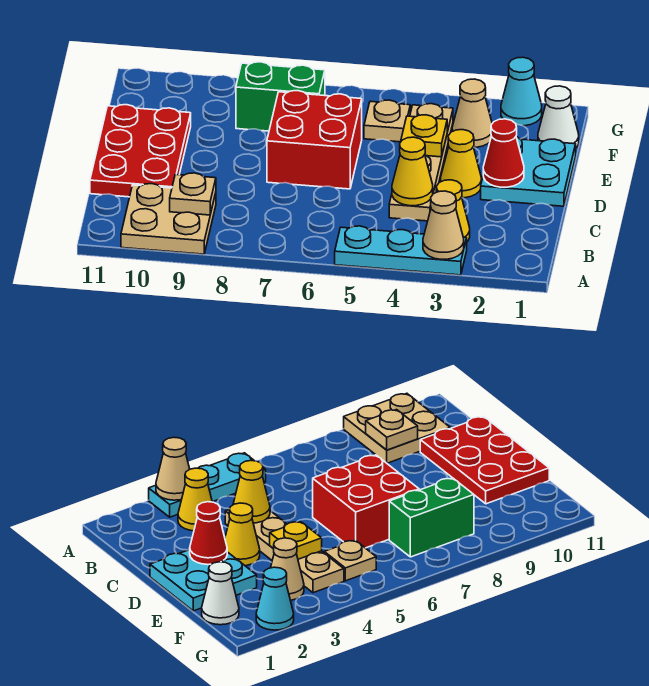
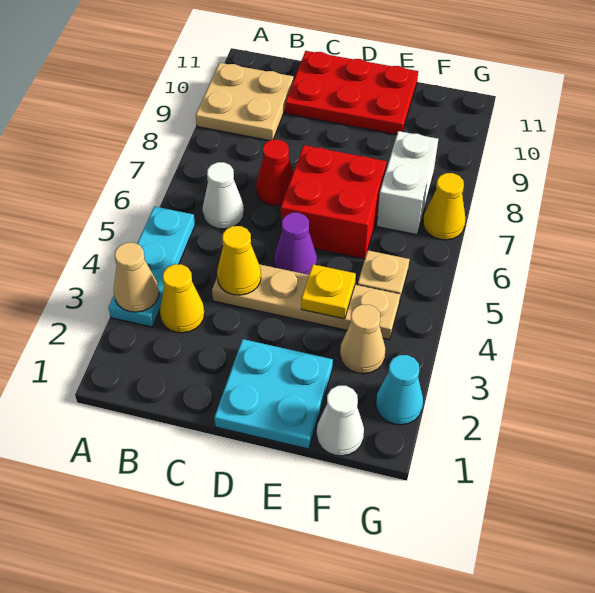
none -> white 1x1 cone [203,162,244,229]
tan 1x1 plate [170,173,216,215] -> none
red 1x1 cone [483,119,524,187] -> red 1x1 cone moved to [256,140,293,206]
yellow 1x1 cone [441,130,481,198] -> yellow 1x1 cone moved to [423,173,465,240]
none -> purple 1x1 cone [274,213,317,275]
green 1x2 brick [236,62,325,131] -> white 1x2 brick [377,131,438,235]

